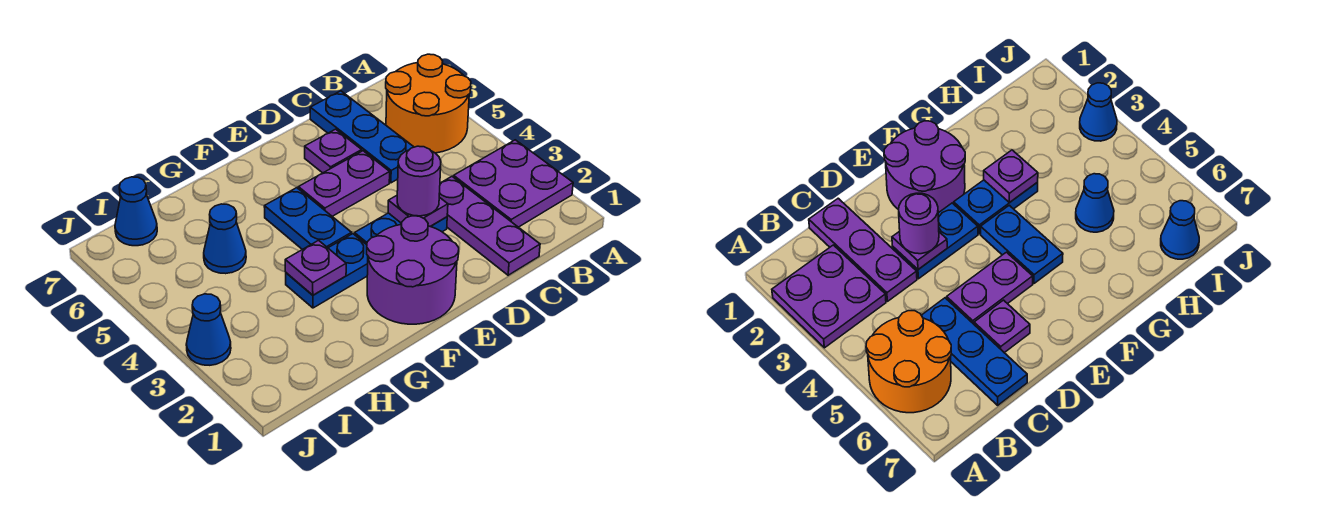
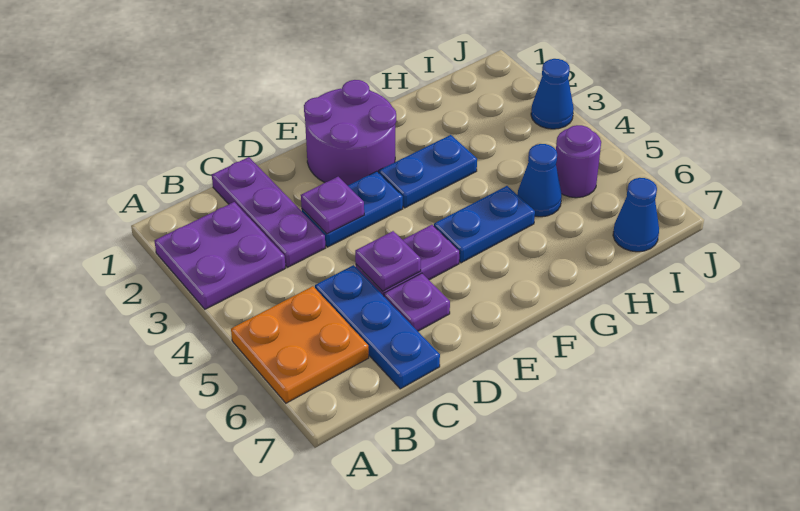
orange 2x2 round brick [386,54,471,153] -> orange 2x2 plate [231,286,369,403]
purple 1x1 round brick [397,146,441,216] -> purple 1x1 round brick moved to [556,125,601,198]
blue 1x2 plate [264,188,352,250] -> blue 1x2 plate turned to [434,186,535,263]
purple 1x1 plate [285,240,346,295] -> purple 1x1 plate moved to [355,231,421,291]

